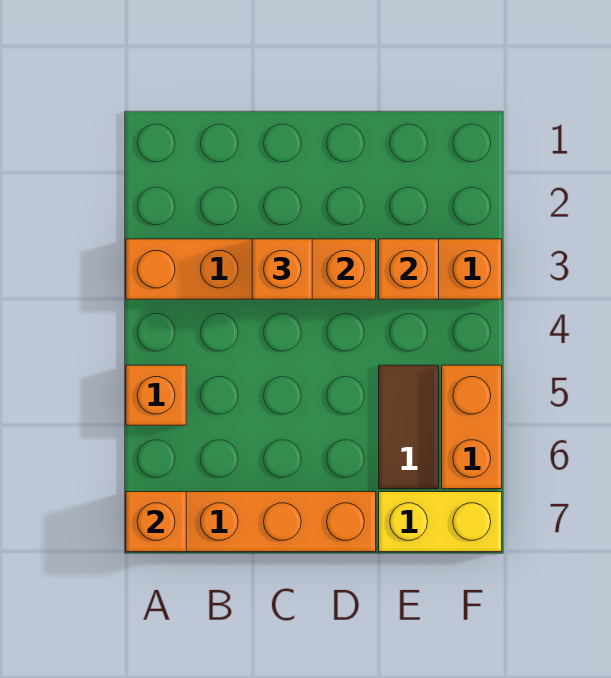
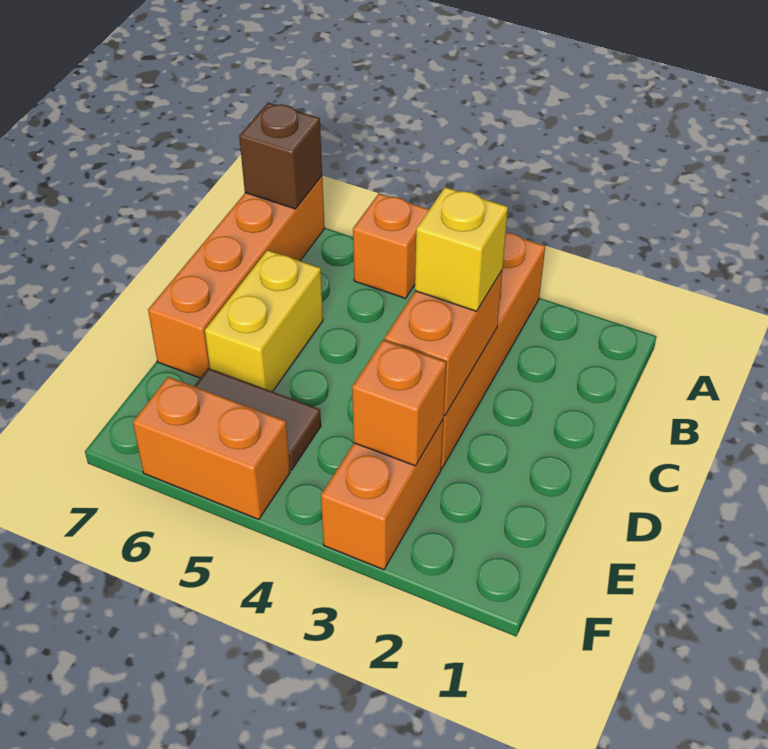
orange 1x1 brick [126,492,186,552] -> brown 1x1 brick [239,103,322,209]
orange 1x1 brick [252,239,312,299] -> yellow 1x1 brick [415,187,508,311]
yellow 1x2 brick [379,492,502,552] -> yellow 1x2 brick moved to [205,250,323,392]

